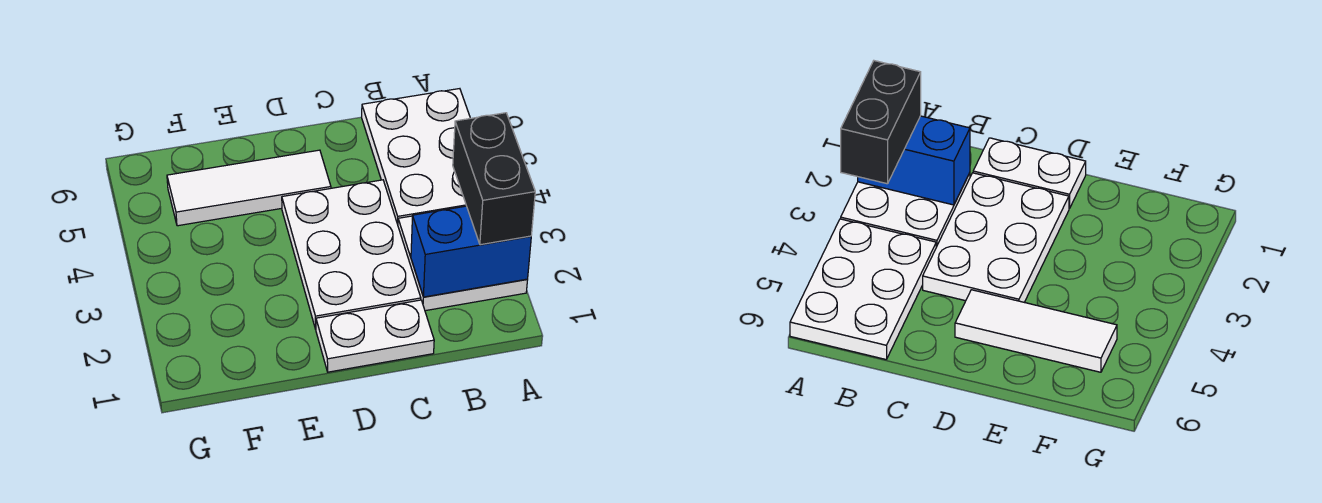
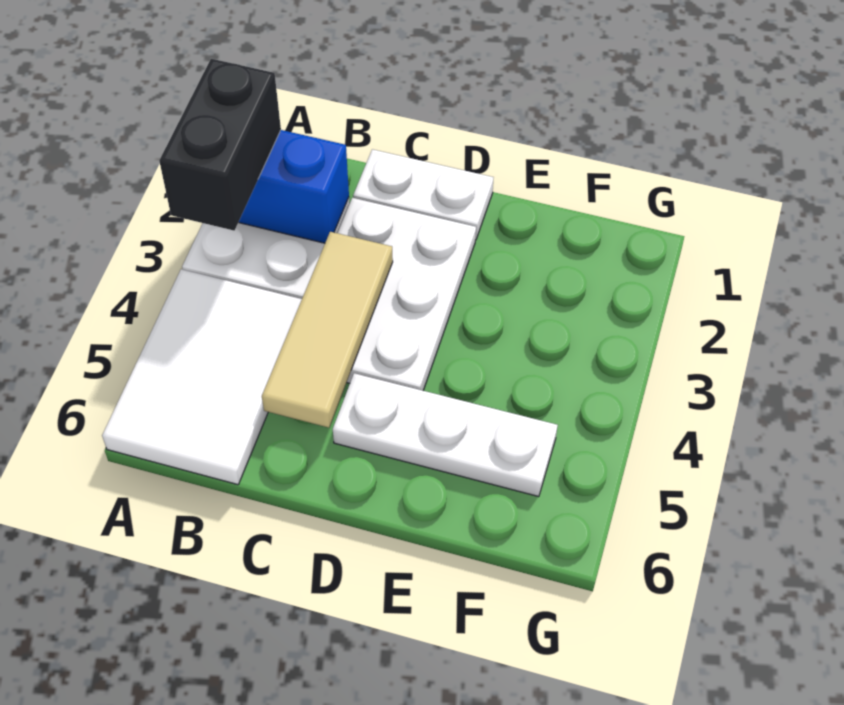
white 2x3 plate [362,89,470,224] -> white 2x3 tile [102,269,302,485]
none -> tan 1x3 tile [262,232,393,428]
white 1x3 tile [167,150,331,226] -> white 1x3 plate [333,373,558,497]

